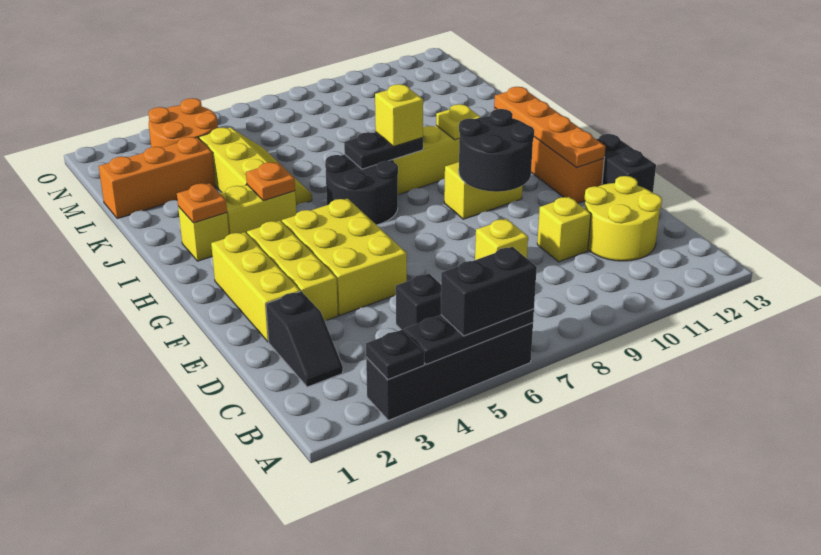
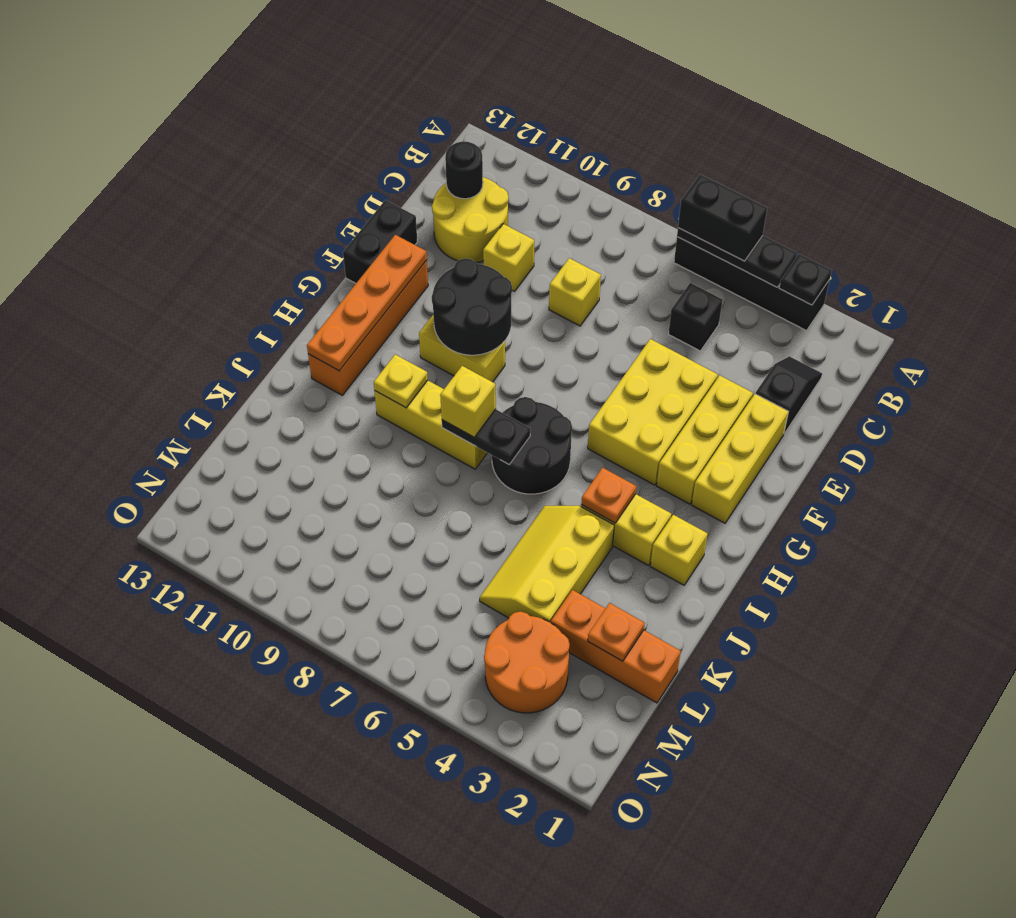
none -> black 1x1 round brick [445,142,483,199]
orange 1x1 plate [177,183,227,223] -> orange 1x1 plate moved to [588,603,645,661]

